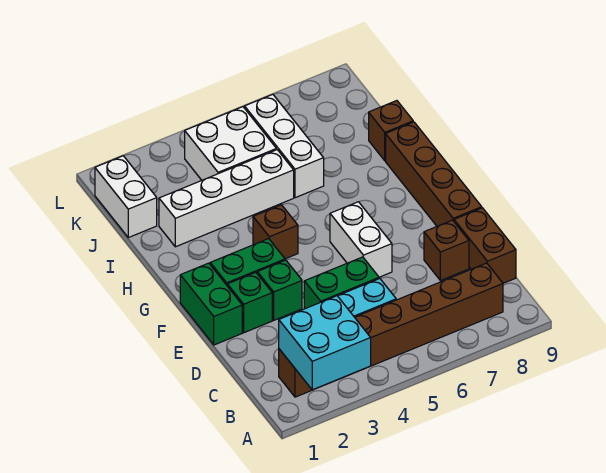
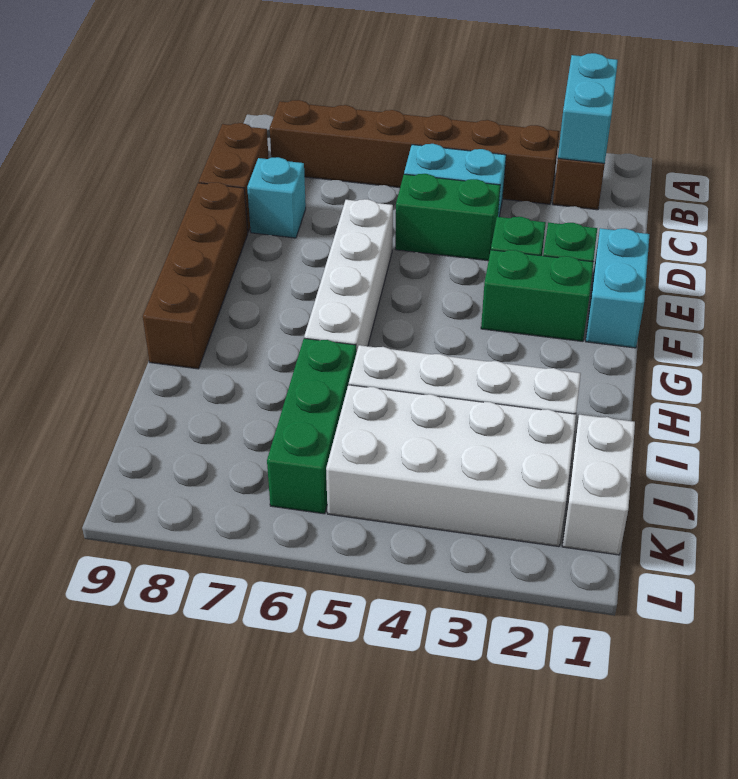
cyan 2x2 brick [279,296,371,390] -> cyan 1x2 brick [558,53,618,163]
brown 1x1 brick [424,220,469,281] -> cyan 1x1 brick [247,157,306,238]
green 1x2 brick [180,263,242,345] -> cyan 1x2 brick [586,228,649,348]
white 1x2 brick [330,202,392,277] -> white 1x4 brick [304,199,393,353]
brown 1x1 brick [253,205,298,259] -> none
white 1x3 brick [245,94,324,198] -> green 1x3 brick [267,338,356,514]
brown 1x1 brick [369,101,413,161] -> none
white 2x2 brick [185,107,276,180] -> white 2x4 brick [326,385,576,546]

